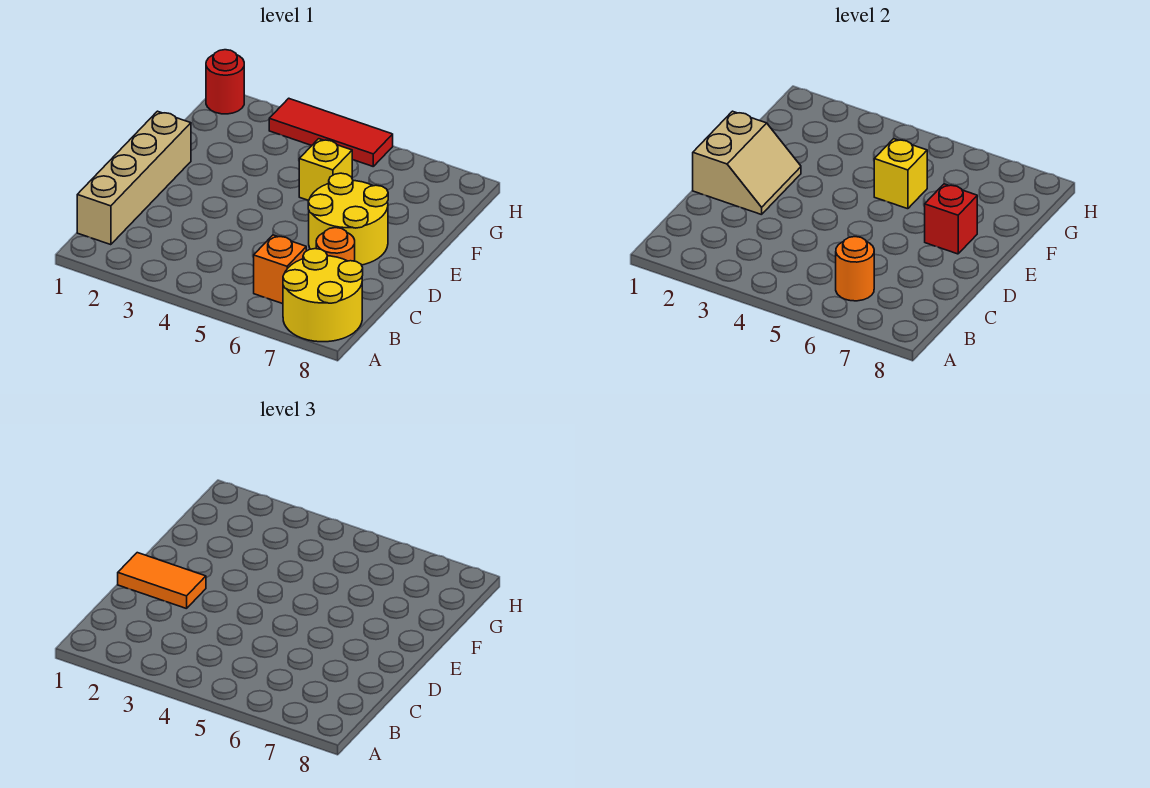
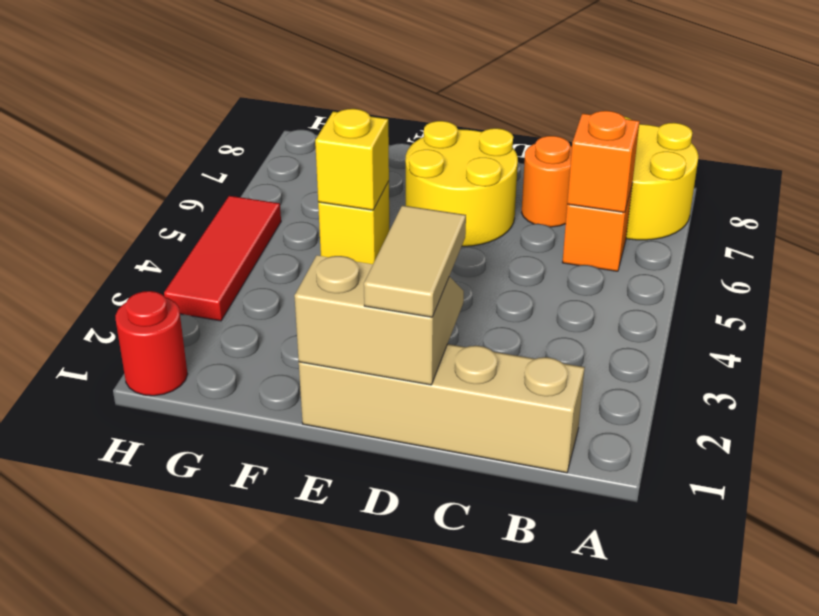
orange 1x1 round brick [836,237,874,301] -> orange 1x1 brick [567,111,640,212]
orange 1x2 tile [118,553,206,609] -> tan 1x2 tile [364,205,466,317]
red 1x1 brick [925,184,977,254] -> none

